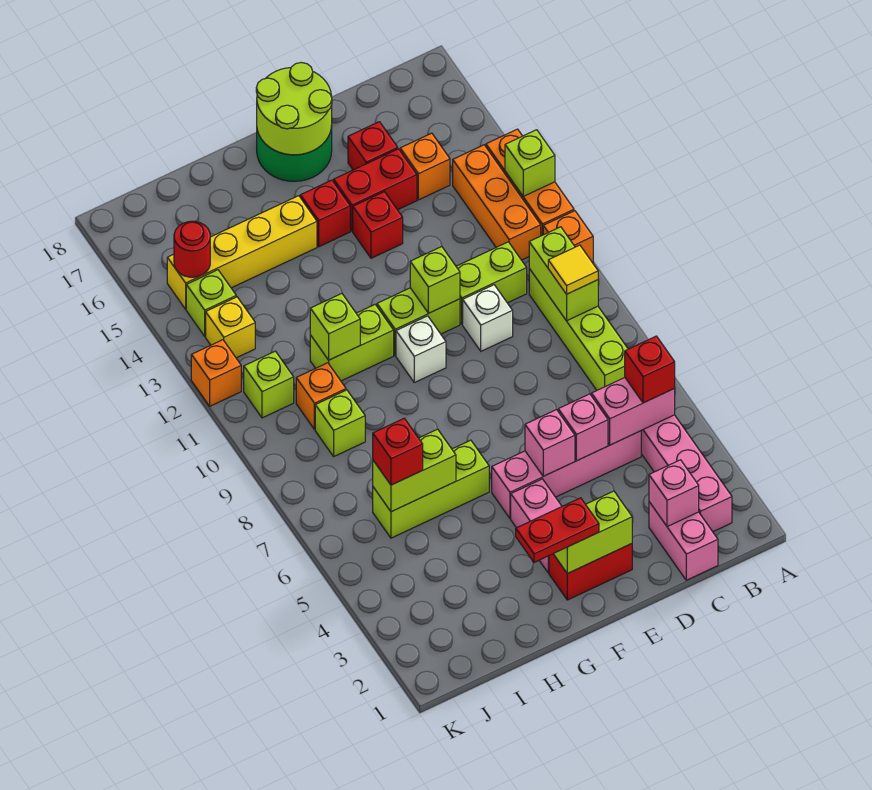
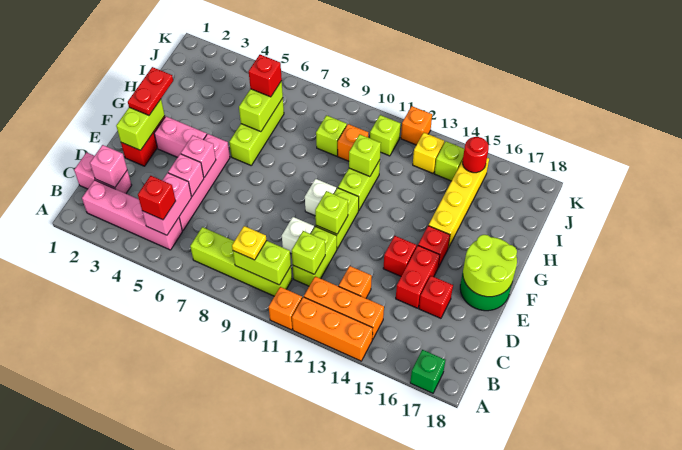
lime 1x1 brick [505,130,555,196] -> lime 1x1 brick moved to [292,231,325,274]
none -> green 1x1 brick [410,350,445,393]
yellow 1x1 tile [548,245,598,294] -> yellow 1x1 plate [232,226,267,260]
orange 1x1 brick [400,133,450,200] -> orange 1x1 brick moved to [339,266,372,298]

